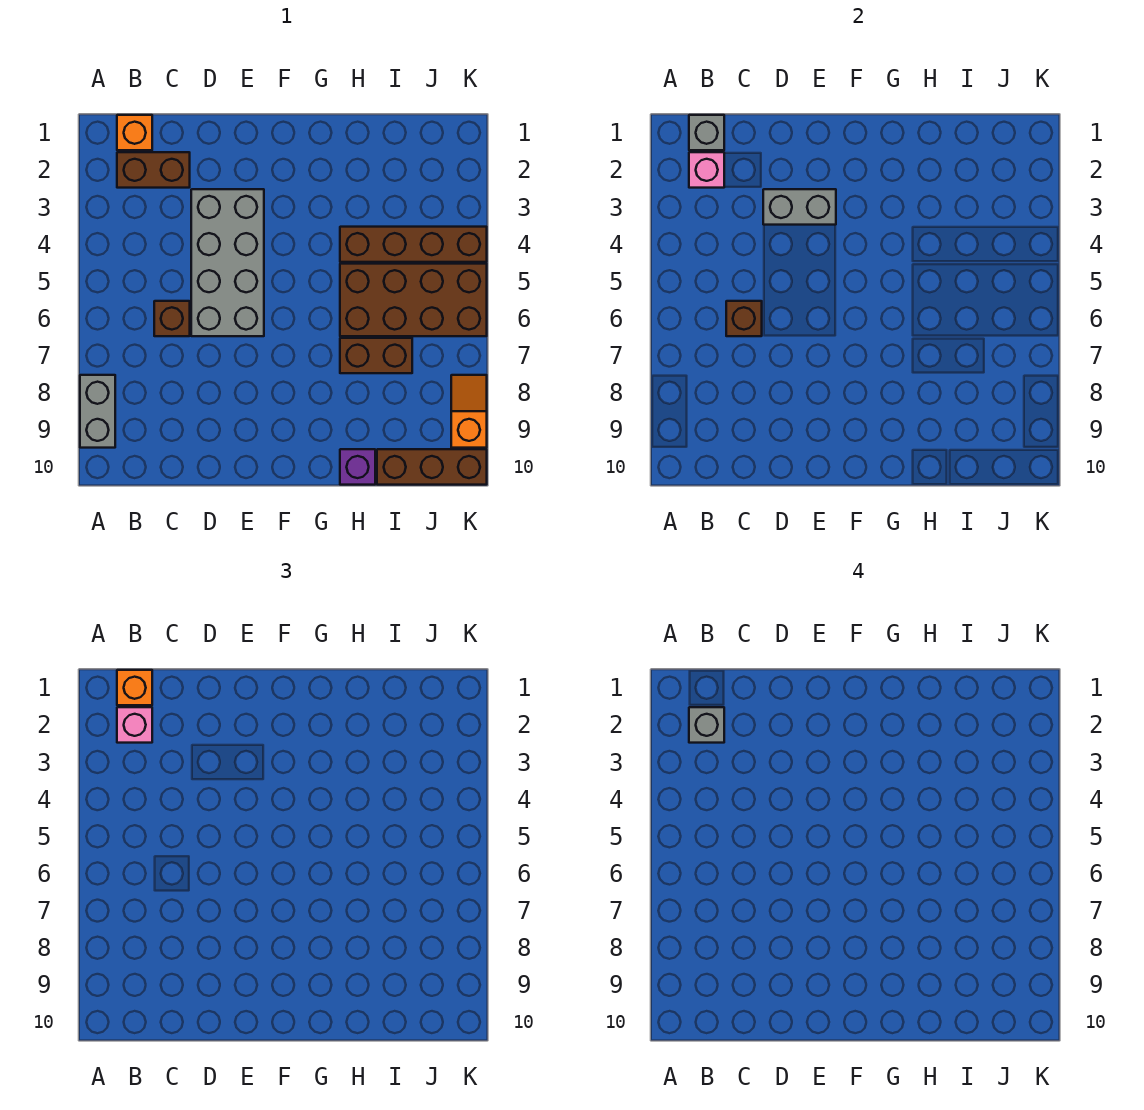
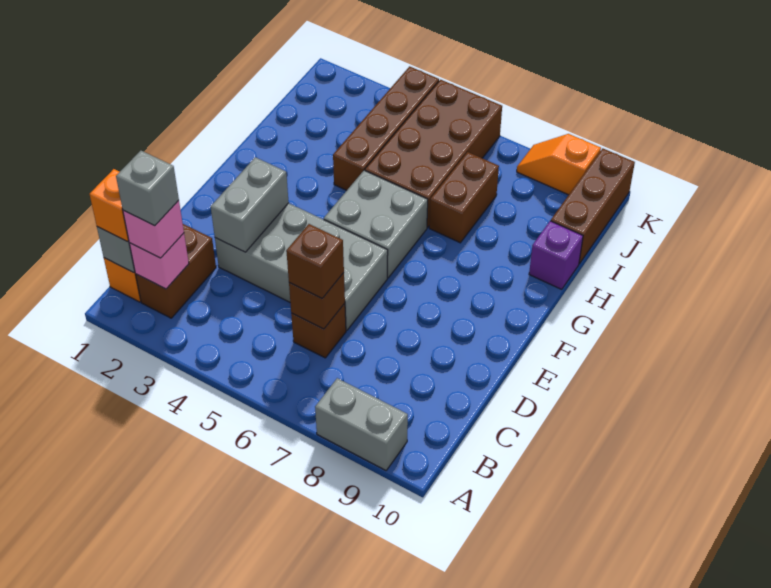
none -> brown 1x1 brick [286,224,344,298]
none -> grey 2x2 brick [324,170,428,278]

